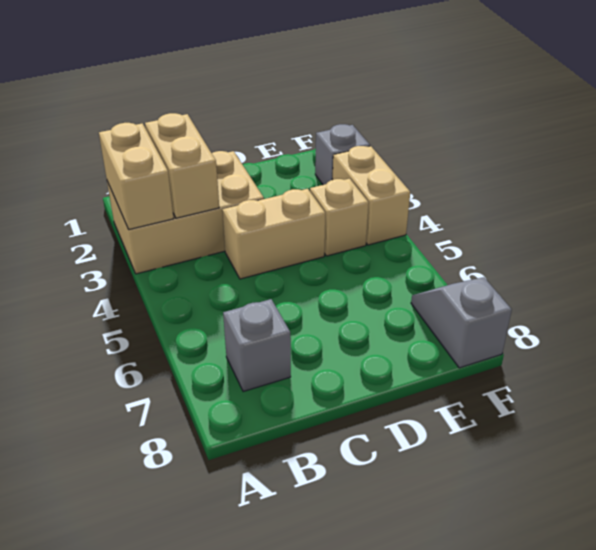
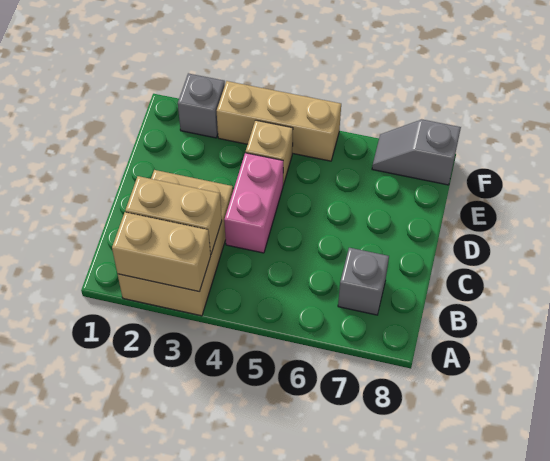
tan 1x2 brick [222,189,325,279] -> pink 1x2 brick [224,153,283,253]
tan 1x2 brick [332,146,410,245] -> tan 1x3 brick [217,81,341,161]

